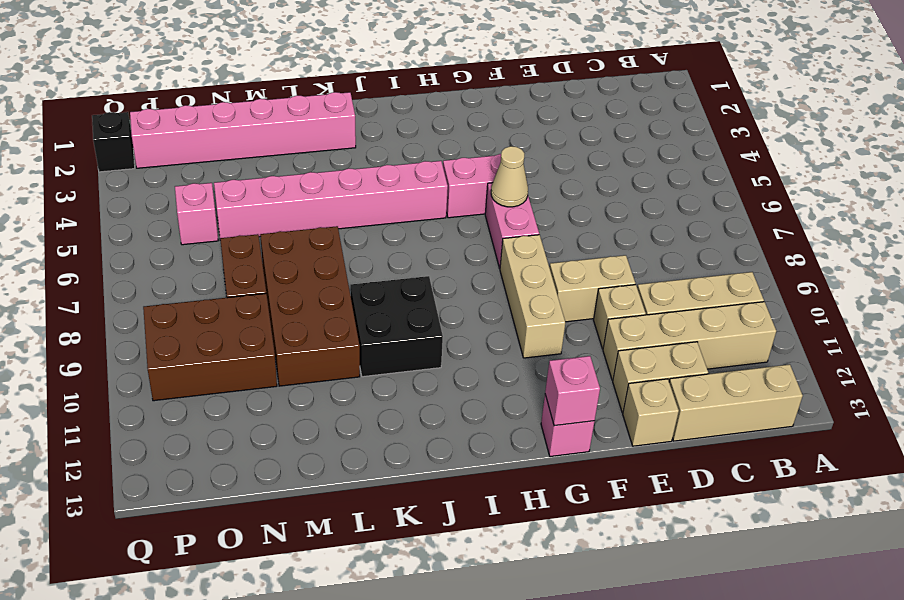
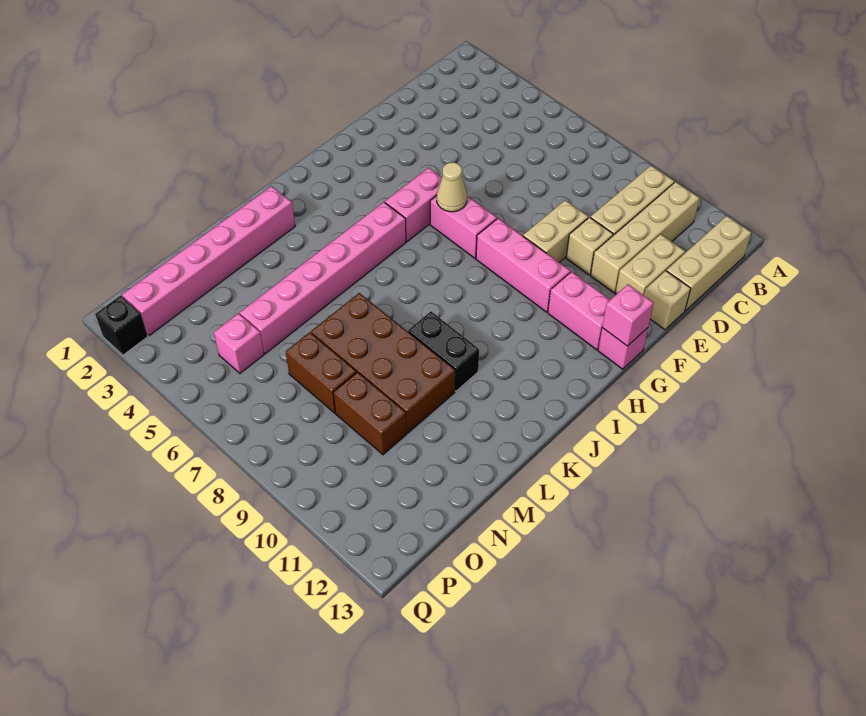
tan 1x3 brick [500,235,565,358] -> pink 1x3 brick [476,218,570,312]
none -> pink 1x2 brick [548,272,610,350]
black 2x2 brick [350,276,443,377] -> black 1x2 brick [408,311,479,391]
brown 2x3 brick [143,293,277,401] -> brown 1x2 brick [333,372,407,455]

